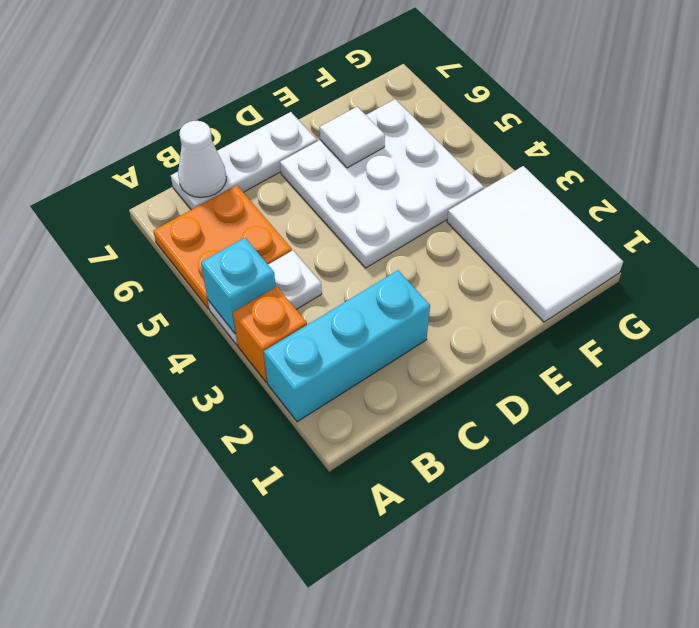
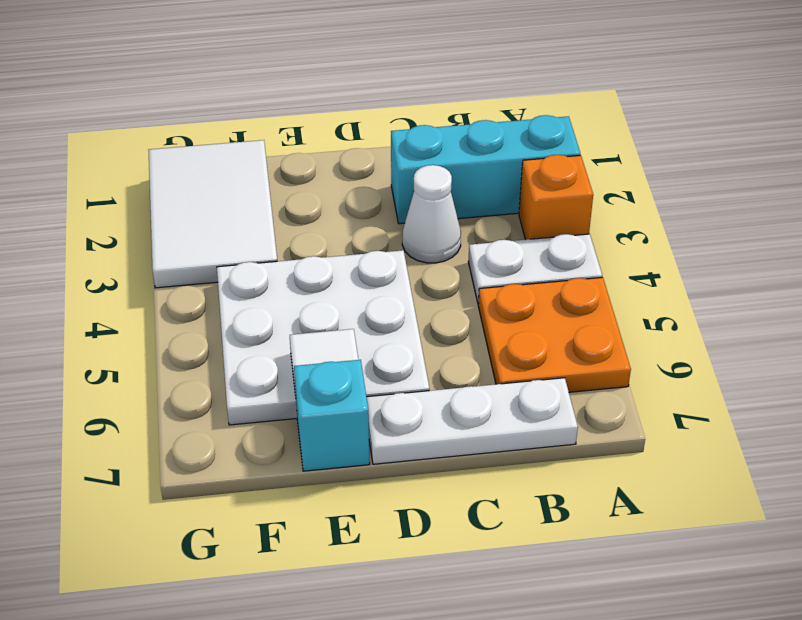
cyan 1x1 brick [201,238,276,334] -> cyan 1x1 brick moved to [294,360,370,471]
white 1x1 cone [178,121,226,198] -> white 1x1 cone moved to [402,165,461,263]

